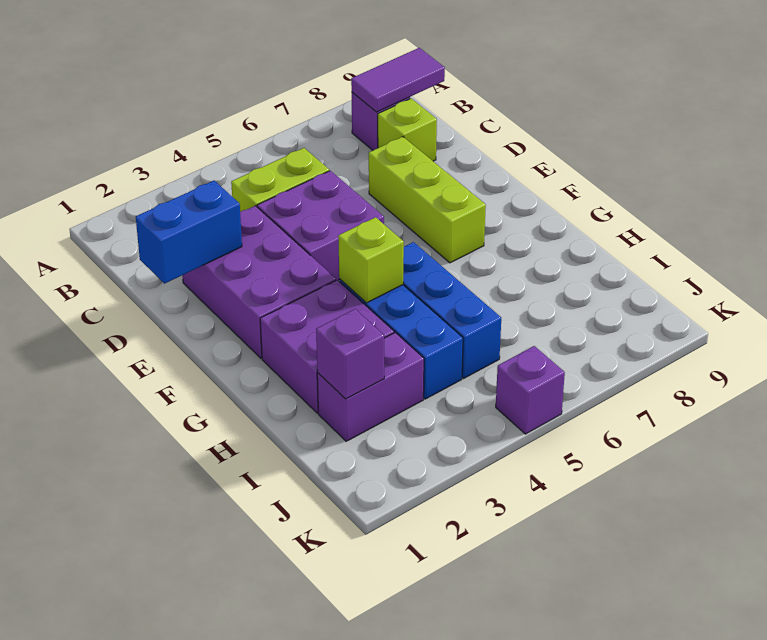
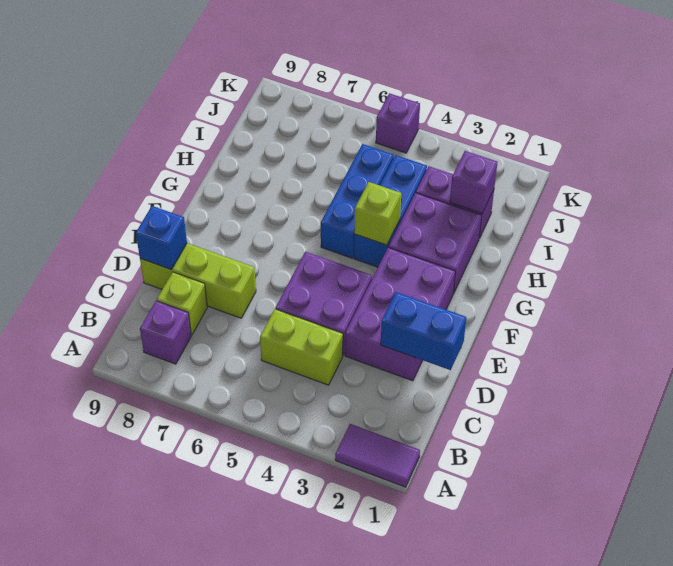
purple 1x2 tile [351,48,445,112] -> purple 1x2 tile moved to [335,424,420,487]
lime 1x3 brick [369,137,486,263] -> lime 1x3 brick turned to [140,243,256,318]
none -> blue 1x1 brick [136,206,187,269]

